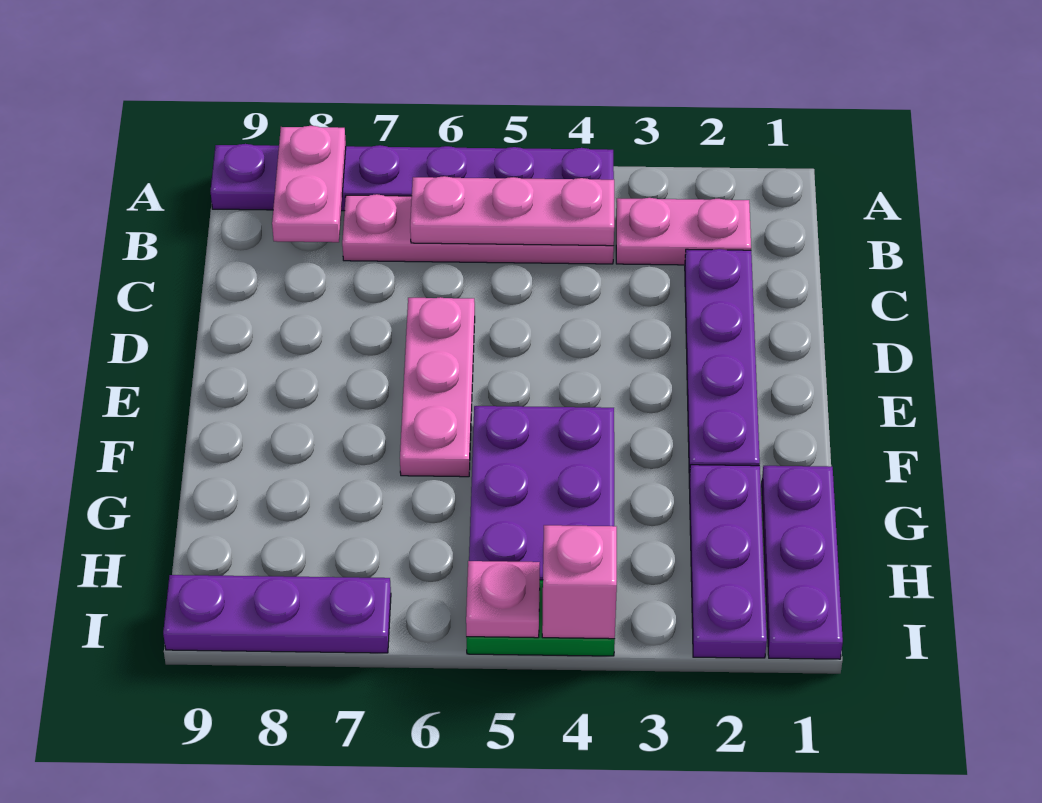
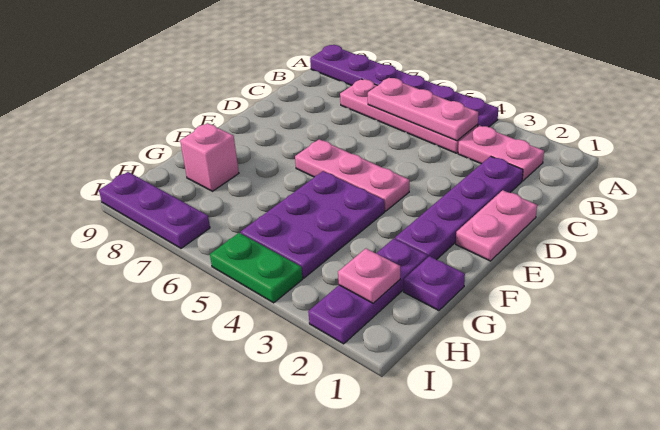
pink 1x2 plate [272,126,346,242] -> pink 1x2 plate moved to [456,190,537,261]
pink 1x3 plate [400,297,475,477] -> pink 1x3 plate turned to [295,139,409,211]
purple 1x3 plate [762,466,843,659] -> purple 1x1 plate [404,256,465,311]
pink 1x1 brick [542,525,617,639] -> pink 1x1 brick moved to [180,123,239,191]
pink 1x1 plate [466,561,540,638] -> pink 1x1 plate moved to [338,249,400,303]

